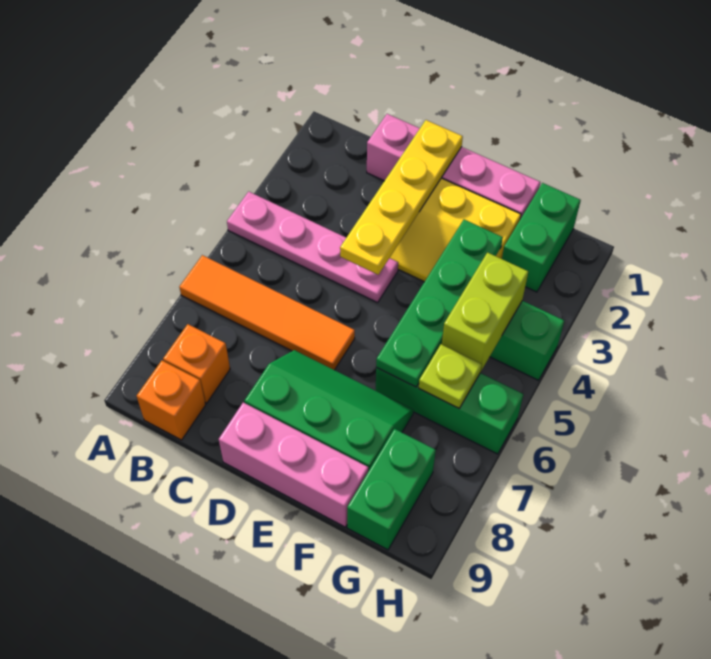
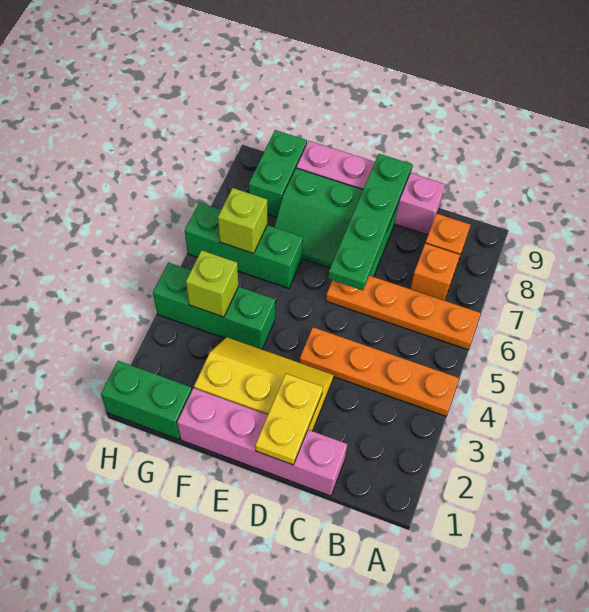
pink 1x4 plate [227,192,398,303] -> orange 1x4 plate [299,327,459,416]
orange 1x4 tile [179,255,355,370] -> orange 1x4 plate [326,276,481,350]
orange 1x1 brick [137,361,206,440] -> orange 1x1 brick moved to [410,243,460,300]
yellow 1x4 plate [340,120,463,275] -> yellow 1x2 plate [255,374,323,465]
pink 1x3 brick [219,403,368,527] -> pink 1x4 brick [296,141,445,235]
green 1x4 plate [376,220,503,387] -> green 1x4 plate moved to [328,154,412,290]
green 1x2 brick [502,183,581,292] -> green 1x2 brick turned to [101,361,192,439]
lime 1x2 brick [442,253,528,370] -> lime 1x1 brick [186,250,238,317]
lime 1x1 plate [419,344,482,408] -> lime 1x1 brick [218,188,267,253]

